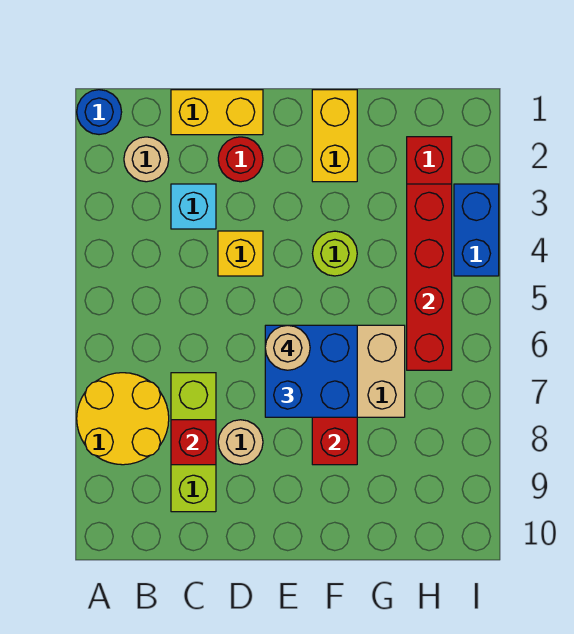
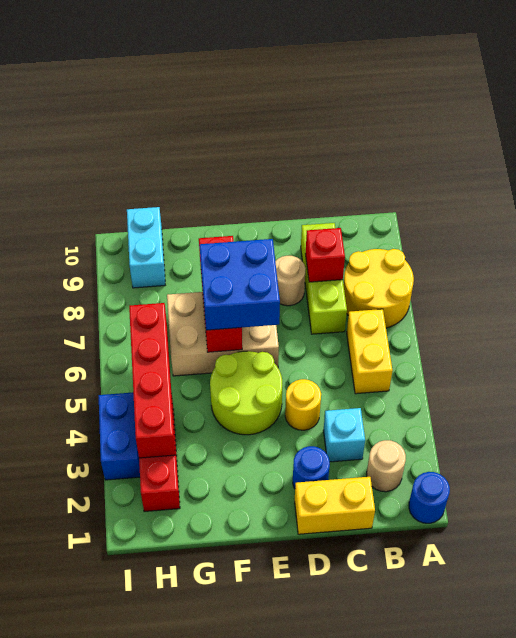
red 1x1 round brick [218,137,263,182] -> blue 1x1 round brick [293,446,330,489]
yellow 1x1 brick [218,231,263,276] -> yellow 1x1 round brick [285,379,321,430]
tan 1x1 round brick [265,325,310,370] -> none
yellow 1x2 brick [312,90,357,182] -> yellow 1x2 brick moved to [347,309,393,394]
lime 1x1 round brick [313,231,357,276] -> lime 2x2 round brick [210,351,282,435]
none -> cyan 1x2 brick [127,207,165,288]

